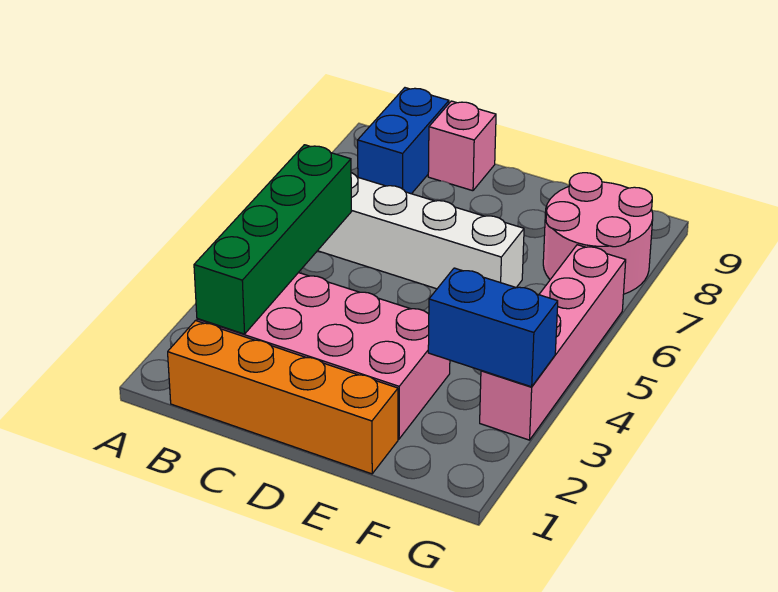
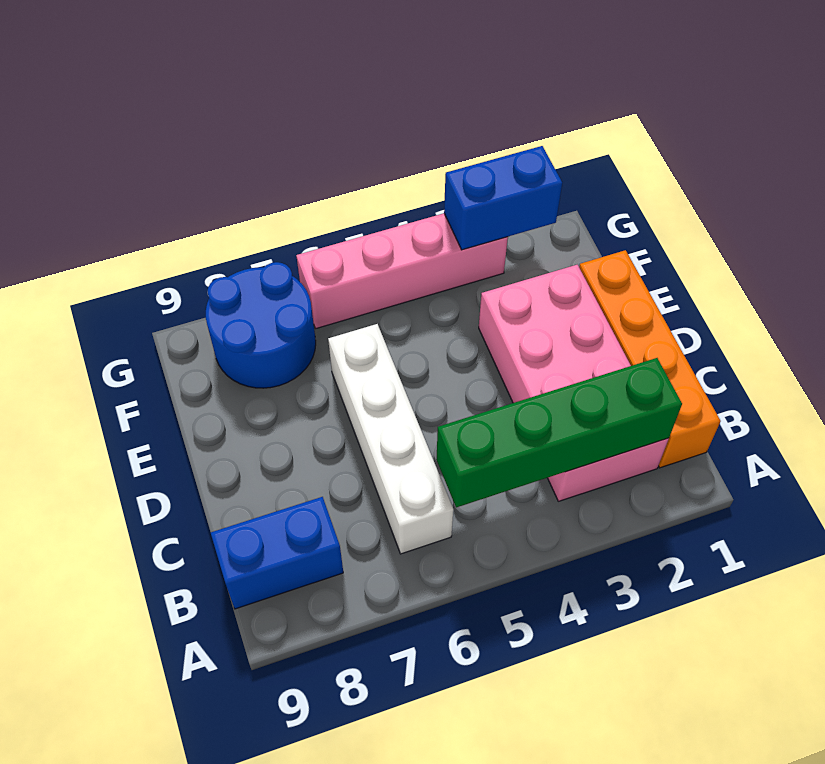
pink 1x1 brick [428,101,496,191] -> none
blue 1x2 brick [428,268,558,387] -> blue 1x2 brick turned to [444,146,562,250]
pink 2x2 round brick [543,173,653,294] -> blue 2x2 round brick [206,262,316,388]

